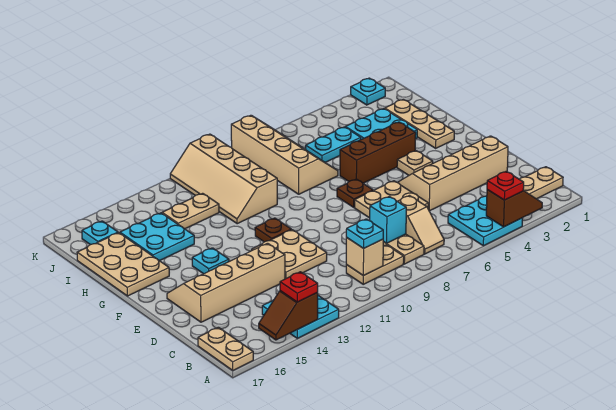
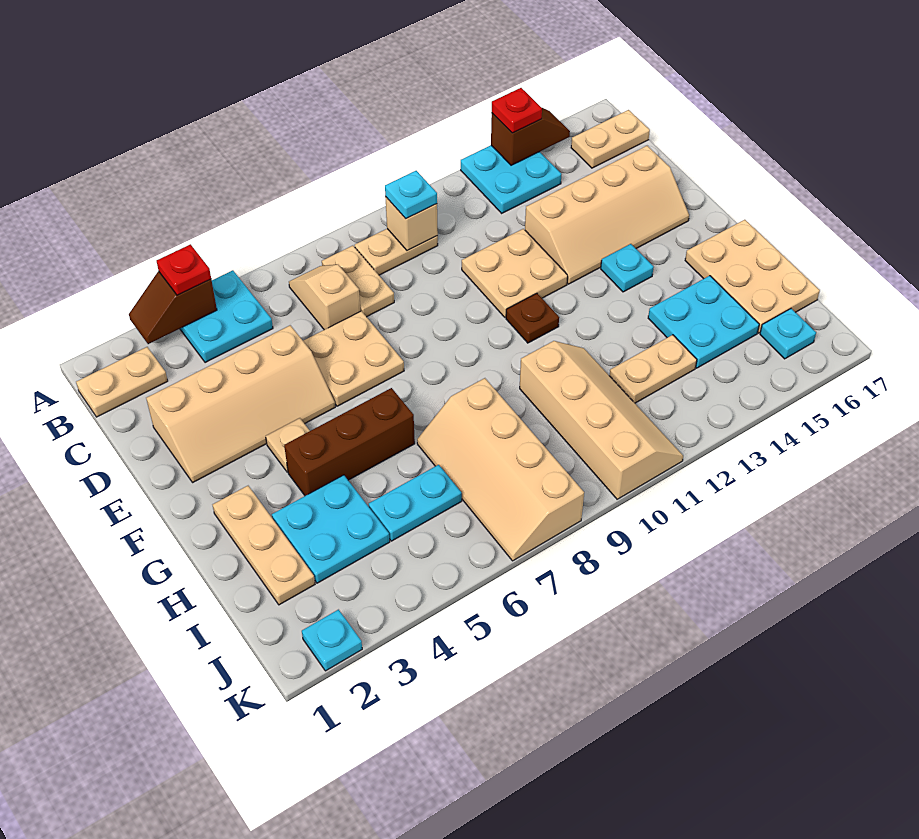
tan 1x2 plate [198,327,253,370] -> tan 1x2 plate turned to [571,110,650,168]
cyan 1x1 brick [370,196,406,243] -> none
brown 1x1 plate [337,179,373,207] -> none

